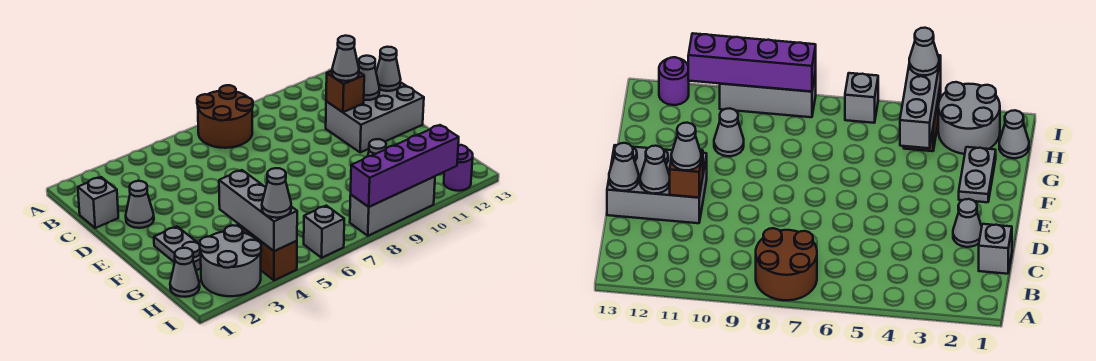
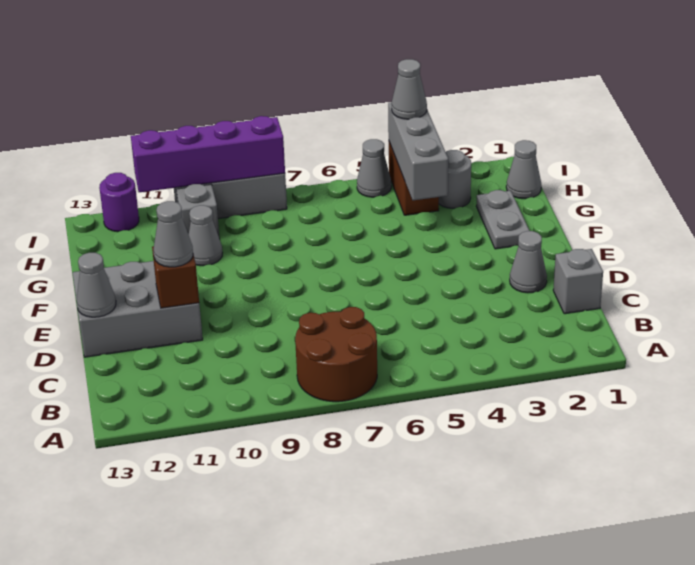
grey 1x1 cone [359,56,380,100] -> grey 1x1 cone moved to [357,139,391,197]
grey 2x2 round brick [200,225,261,296] -> grey 1x1 round brick [439,150,471,208]
grey 1x1 brick [304,206,344,258] -> grey 1x1 brick moved to [176,184,219,236]

